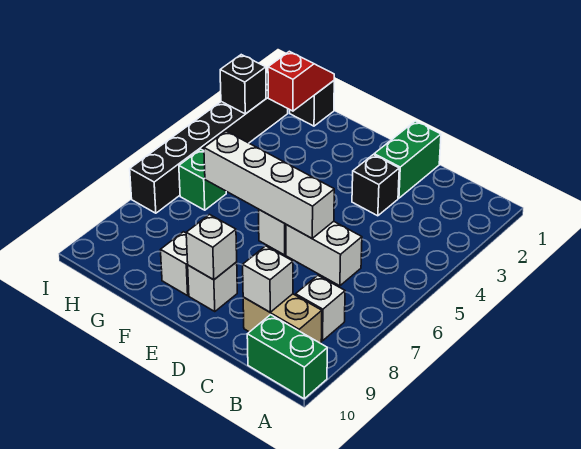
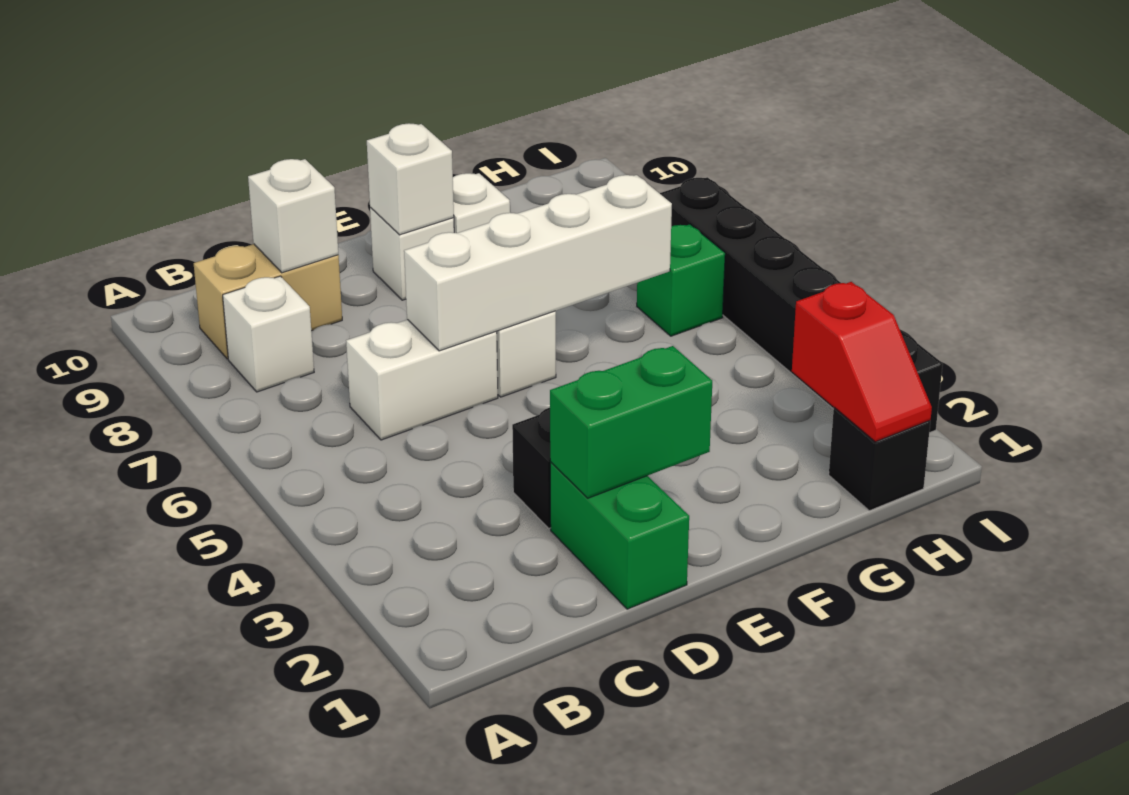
green 1x2 brick [247,315,327,399] -> green 1x2 brick moved to [550,346,712,498]
black 1x1 brick [220,55,266,114] -> none

